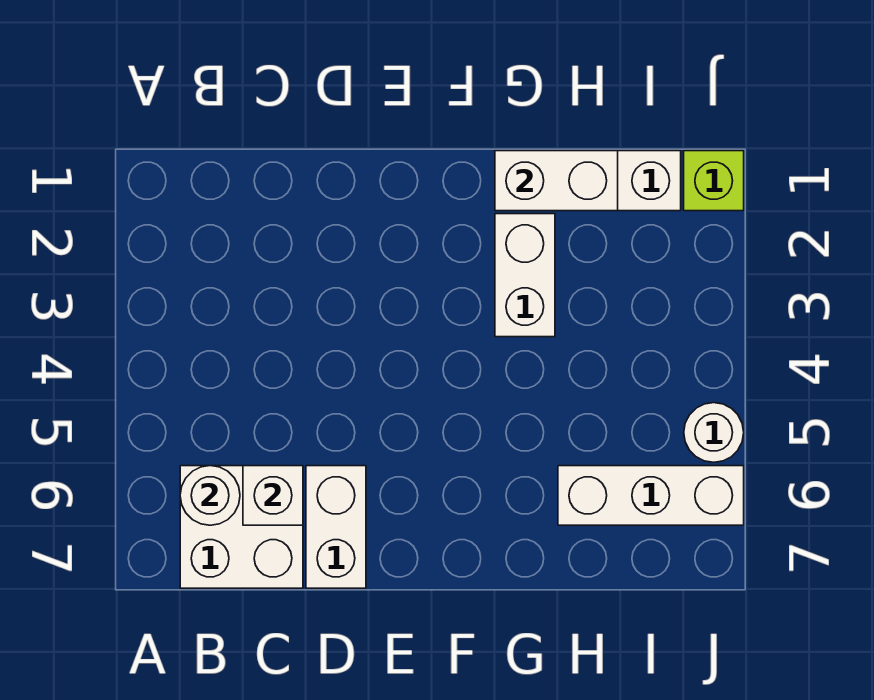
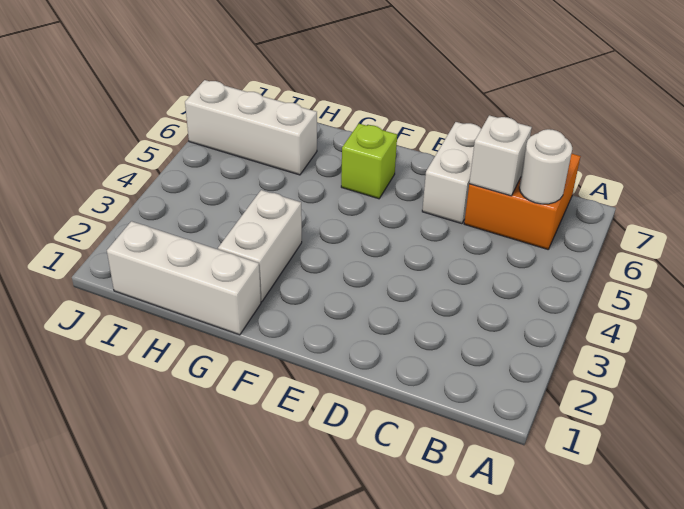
white 2x2 brick [180,466,303,588] -> orange 2x2 brick [464,154,580,249]
white 1x2 brick [495,151,618,211] -> none
lime 1x1 brick [684,151,744,211] -> lime 1x1 brick moved to [341,124,397,199]
white 1x1 round brick [684,403,744,462] -> none

